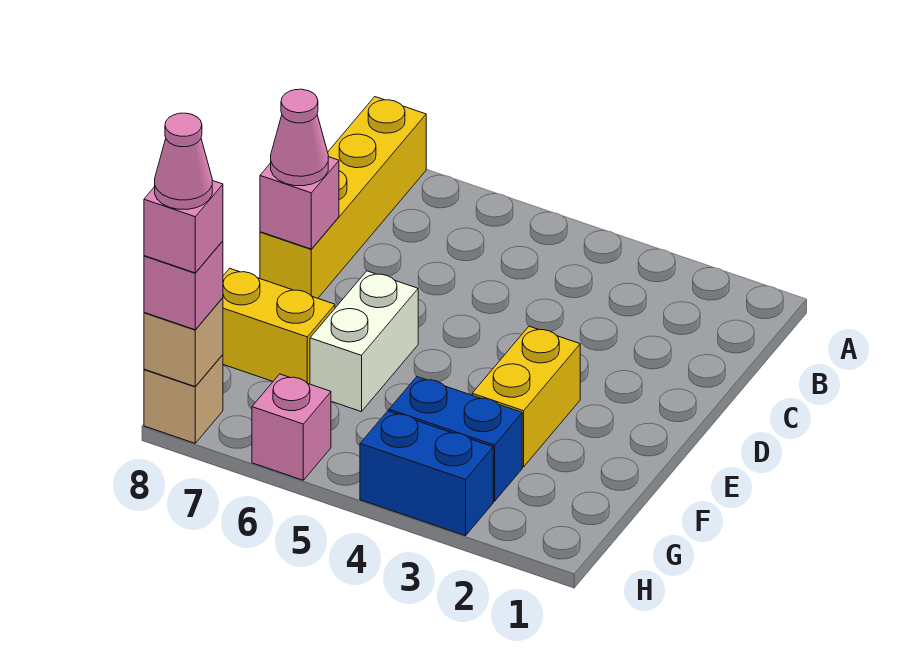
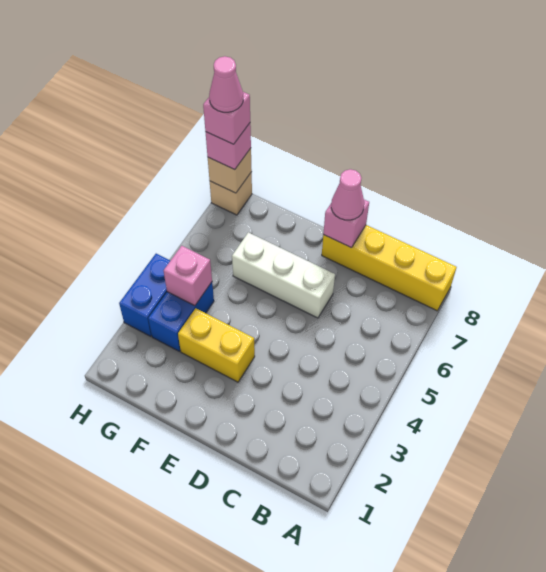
white 1x2 brick [310,271,418,412] -> white 1x3 brick [232,232,335,318]
yellow 1x2 brick [223,268,335,384] -> none
pink 1x1 brick [252,374,331,480] -> pink 1x1 brick moved to [164,246,212,306]

